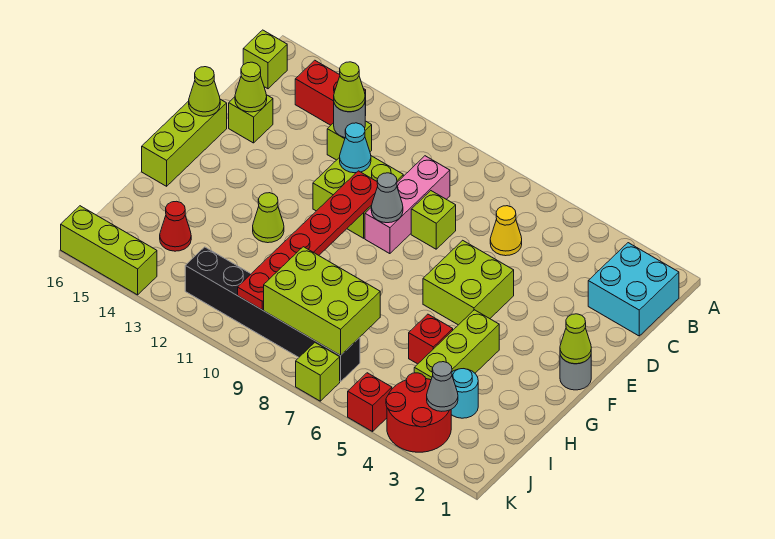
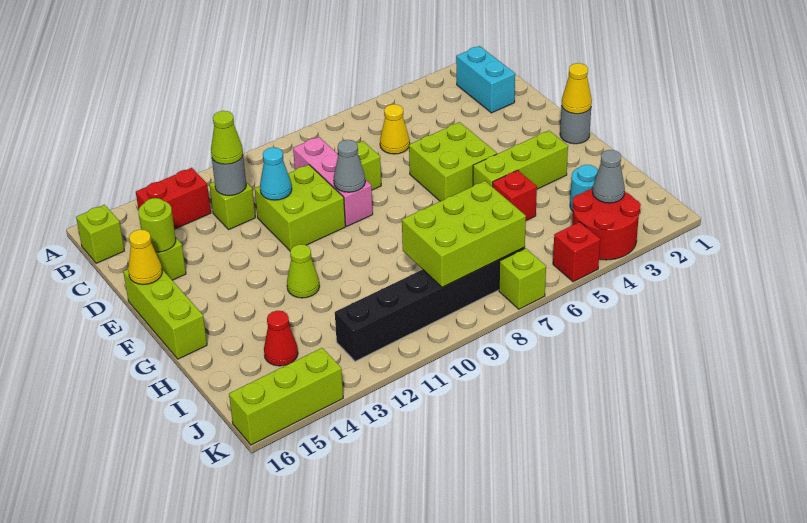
cyan 2x2 brick [588,243,679,336] -> cyan 1x2 brick [456,46,515,113]
lime 1x1 cone [235,62,267,112] -> lime 1x1 round brick [138,198,176,252]
red 1x6 plate [238,171,378,310] -> none
lime 1x1 cone [189,67,220,116] -> yellow 1x1 cone [128,230,162,285]
lime 1x1 cone [560,314,591,364] -> yellow 1x1 cone [562,63,592,114]
lime 1x3 brick [414,310,499,380] -> lime 1x3 brick turned to [473,131,568,189]

